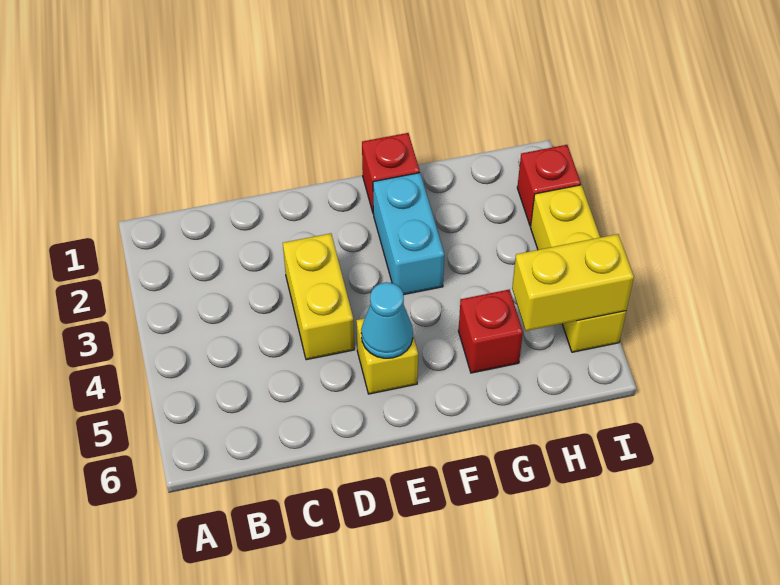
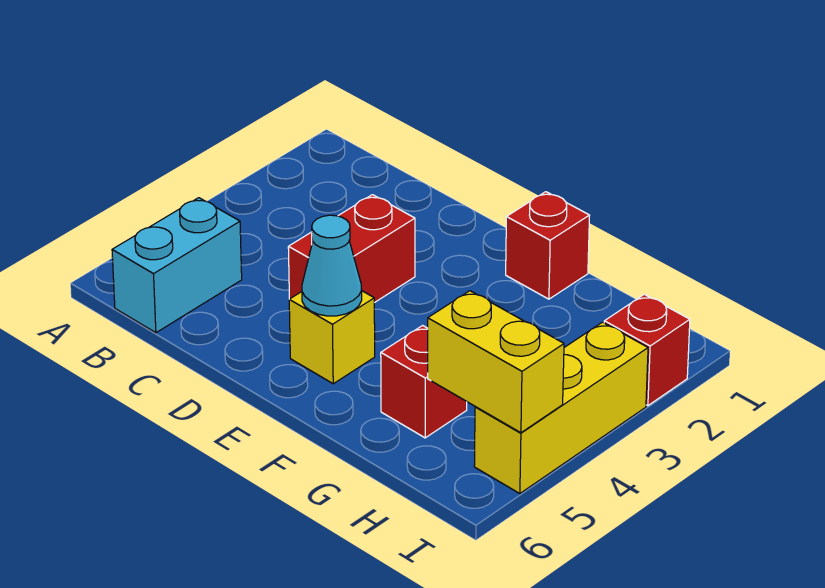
yellow 1x2 brick [283,233,354,360] -> red 1x2 brick [288,195,415,303]
cyan 1x2 brick [373,173,444,295] -> cyan 1x2 brick moved to [112,198,242,333]

